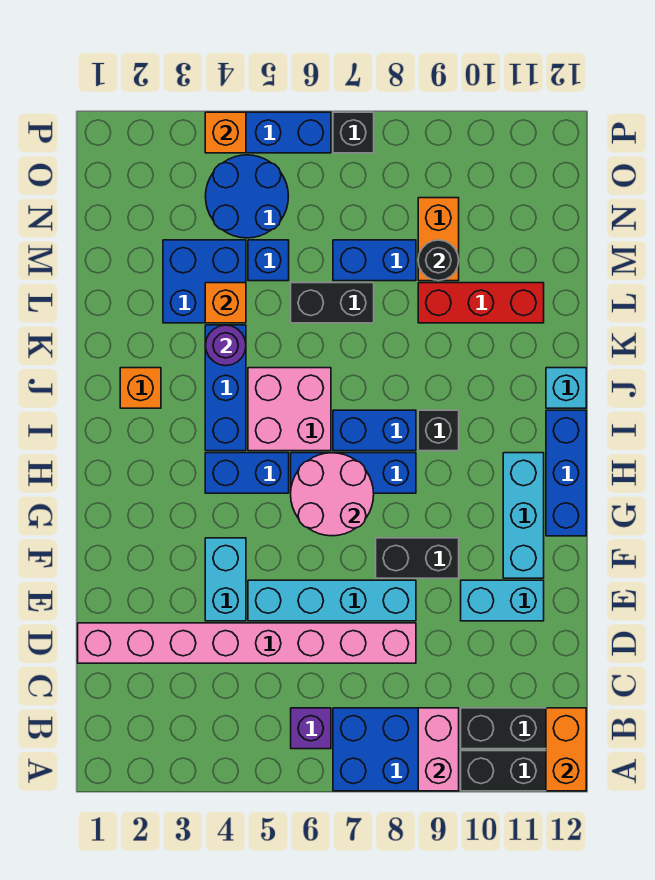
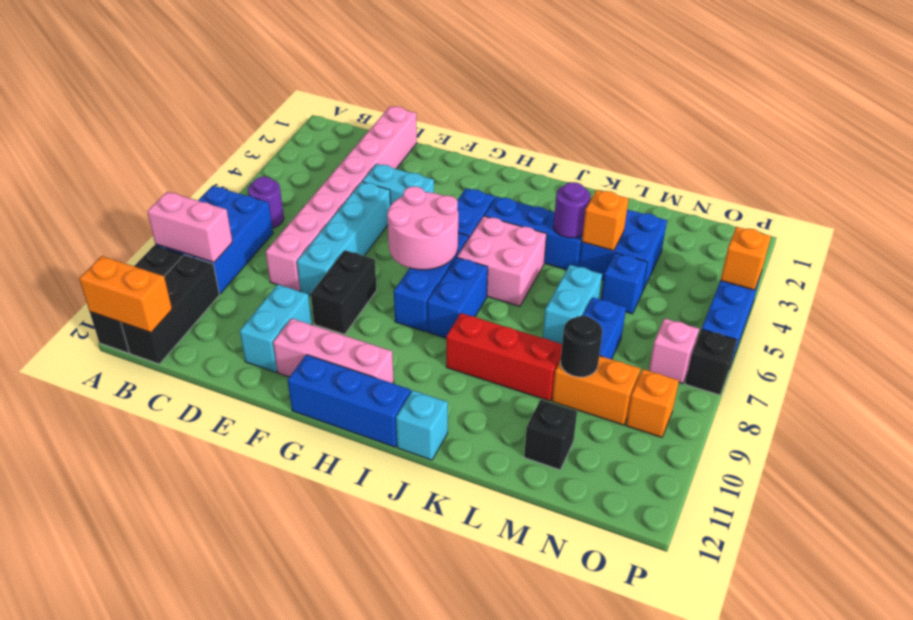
purple 1x1 brick [291,708,331,749] -> purple 1x1 round brick [248,177,284,228]
cyan 1x3 brick [503,453,544,578] -> pink 1x3 brick [273,318,394,383]
black 1x1 brick [418,410,459,451] -> black 1x1 brick moved to [524,400,577,470]
orange 1x1 brick [120,368,161,408] -> orange 1x1 brick moved to [626,369,679,437]
black 1x2 brick [291,283,374,323] -> cyan 1x2 brick [543,265,602,344]
red 1x3 brick [418,283,544,323] -> red 1x3 brick turned to [446,313,562,401]
blue 2x2 round brick [205,155,288,238] -> none
none -> pink 1x1 brick [649,318,699,384]

